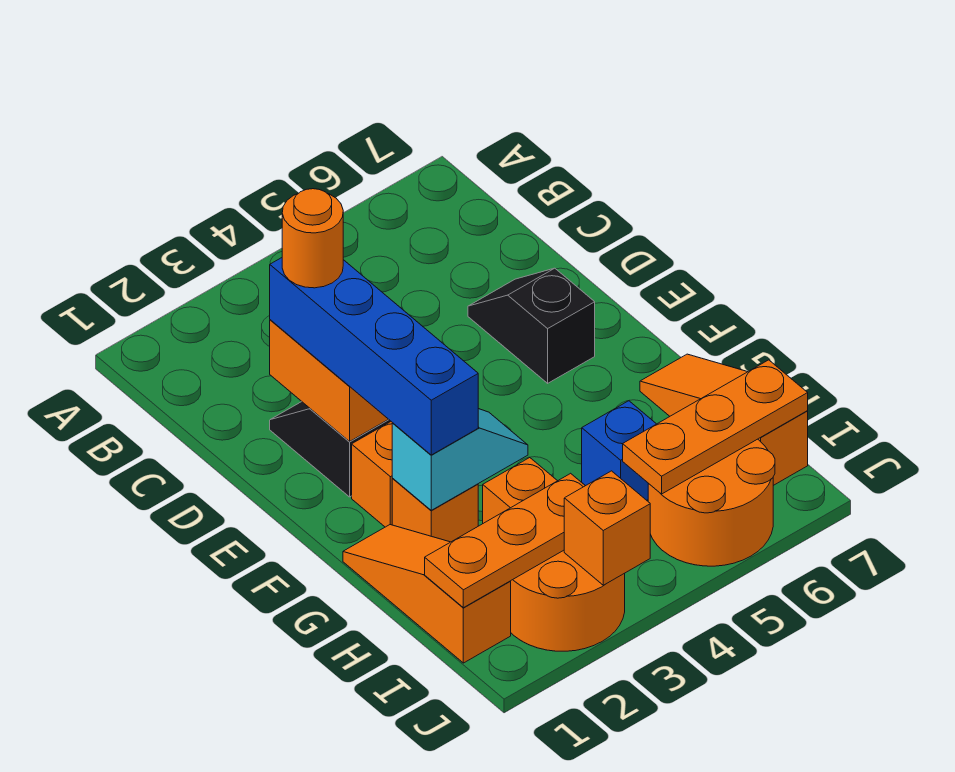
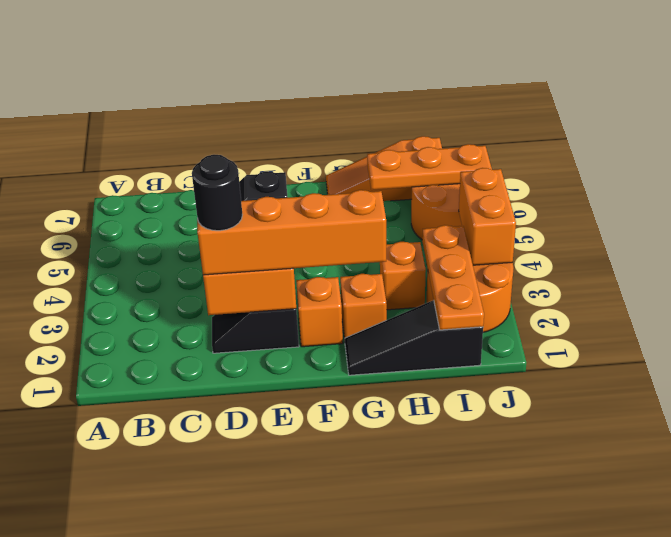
blue 1x4 brick [270,258,478,455] -> orange 1x4 brick [197,190,386,275]
orange 1x1 round brick [282,189,343,288] -> black 1x1 round brick [192,155,242,231]
orange 1x3 slope [343,525,511,663] -> black 1x3 slope [345,300,483,375]
cyan 1x2 slope [392,409,528,510] -> none
blue 1x1 brick [582,401,656,500] -> none
orange 1x3 plate [623,360,808,494] -> orange 1x3 plate turned to [367,144,492,190]
orange 1x1 brick [564,471,650,585] -> orange 1x2 brick [459,168,516,265]

